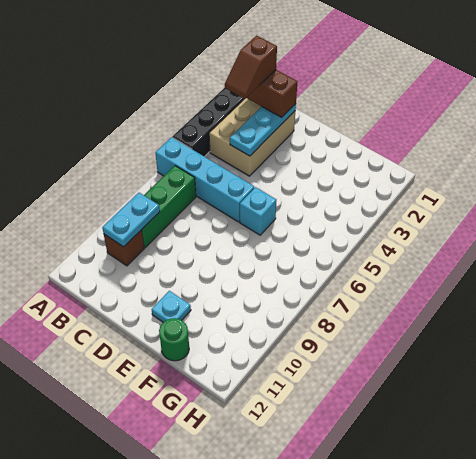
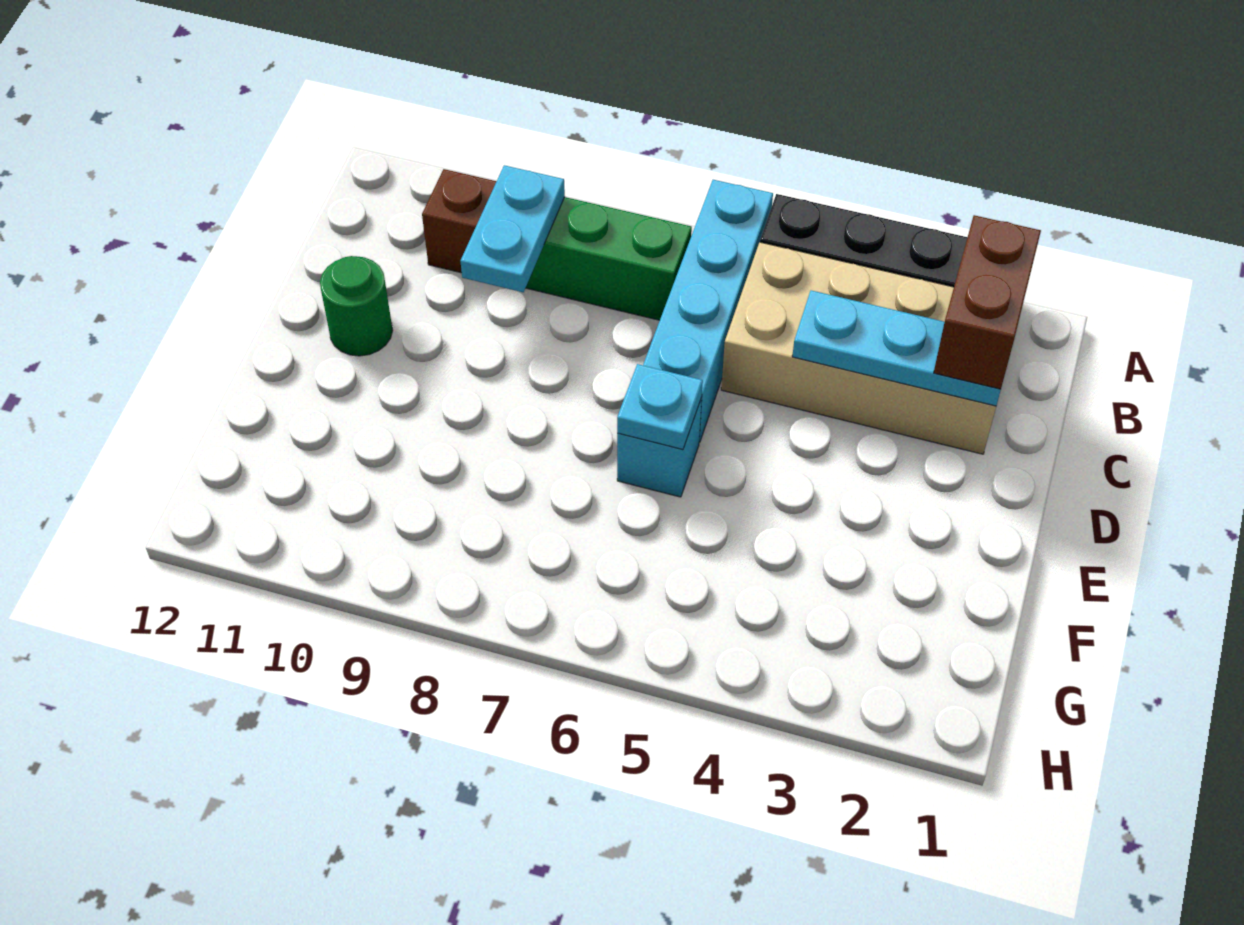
tan 2x3 brick [209,98,295,176] -> tan 2x4 brick [721,242,996,454]
brown 1x2 slope [225,36,277,99] -> none
cyan 1x2 plate [102,193,160,247] -> cyan 1x2 plate turned to [460,165,565,292]
cyan 1x1 plate [152,291,191,322] -> cyan 1x1 plate moved to [617,364,703,450]
green 1x1 round brick [159,318,189,361] -> green 1x1 round brick moved to [320,256,393,356]

